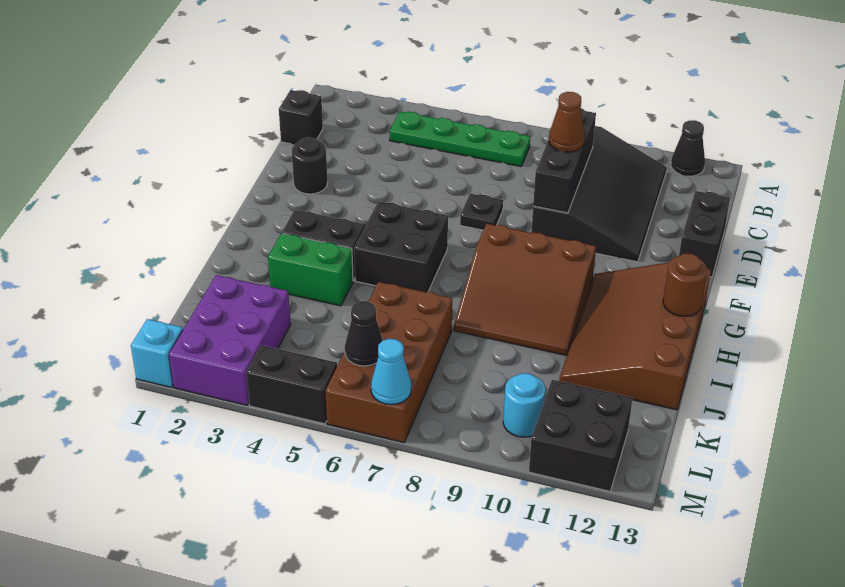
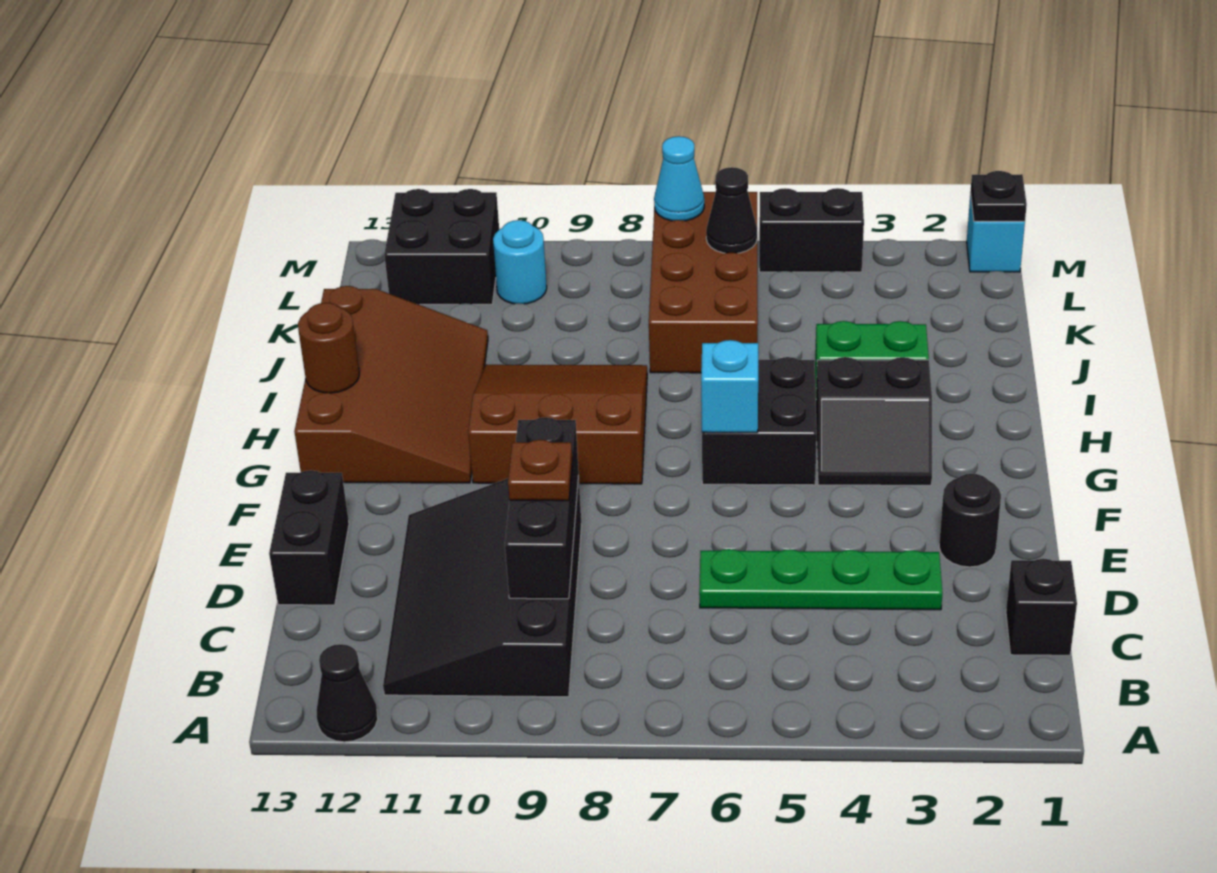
green 1x4 plate [390,112,530,166] -> green 1x4 plate moved to [699,549,942,610]
brown 1x1 cone [549,92,585,152] -> brown 1x1 plate [508,440,572,501]
black 1x1 plate [460,193,503,230] -> black 1x1 plate moved to [971,171,1027,221]
none -> cyan 1x1 brick [701,340,758,433]
purple 2x3 brick [169,275,291,405] -> none

